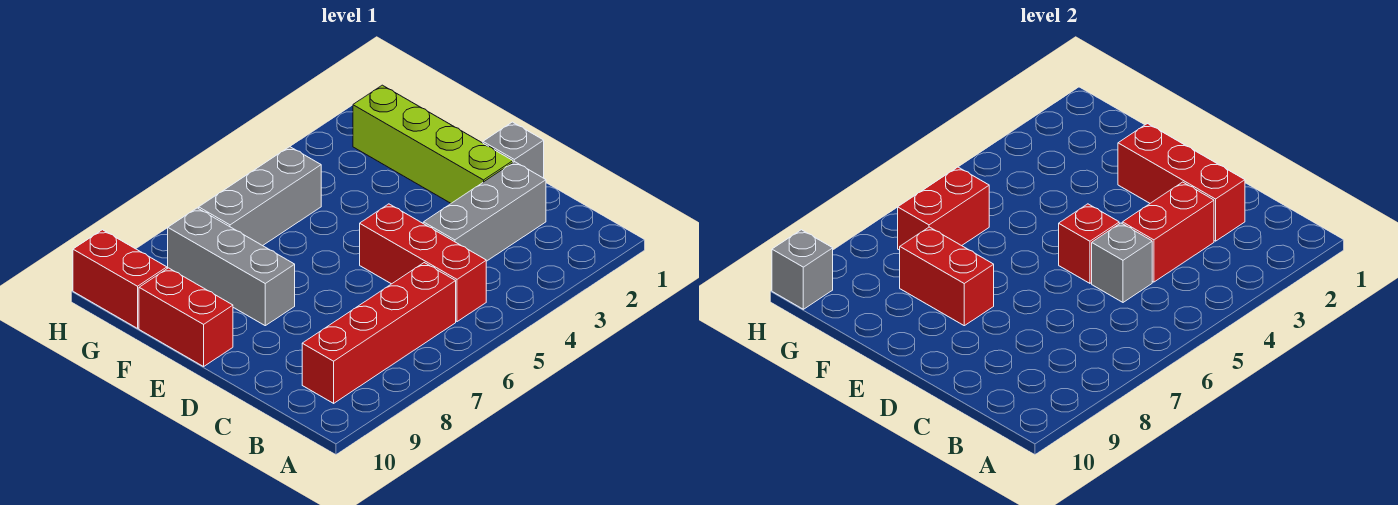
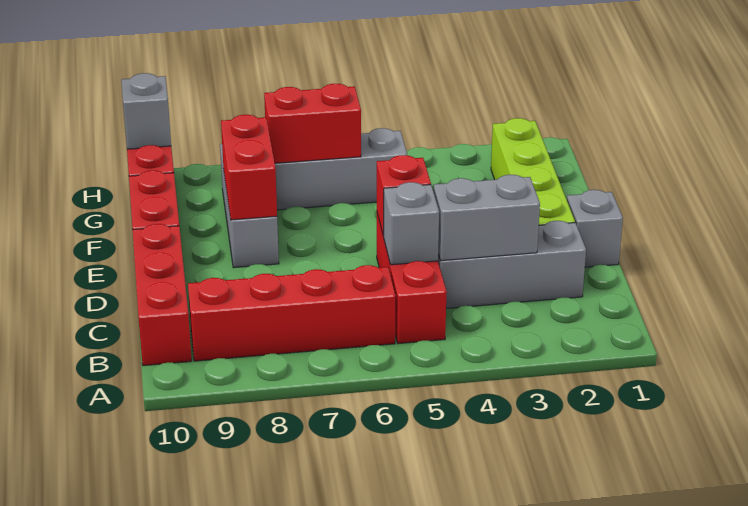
red 1x3 brick [1118,124,1245,241] -> red 1x3 brick moved to [132,224,192,366]
red 1x2 brick [1122,182,1214,282] -> grey 1x2 brick [433,175,540,261]

